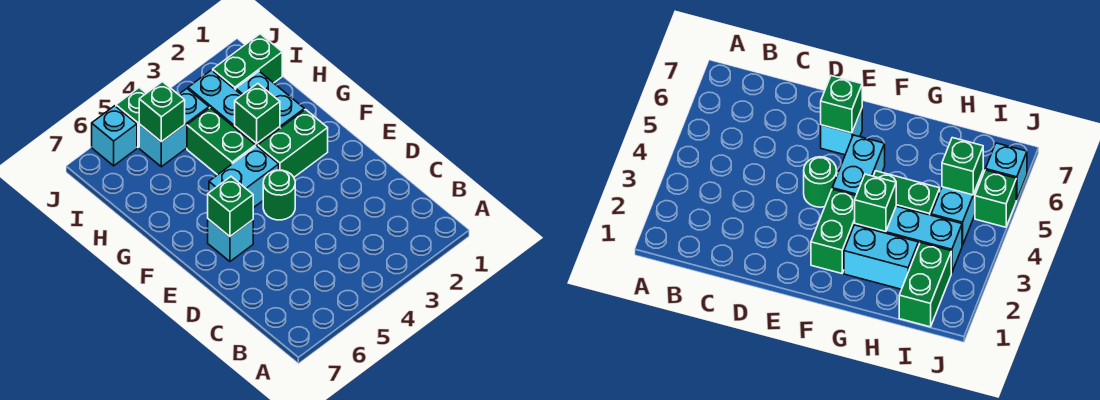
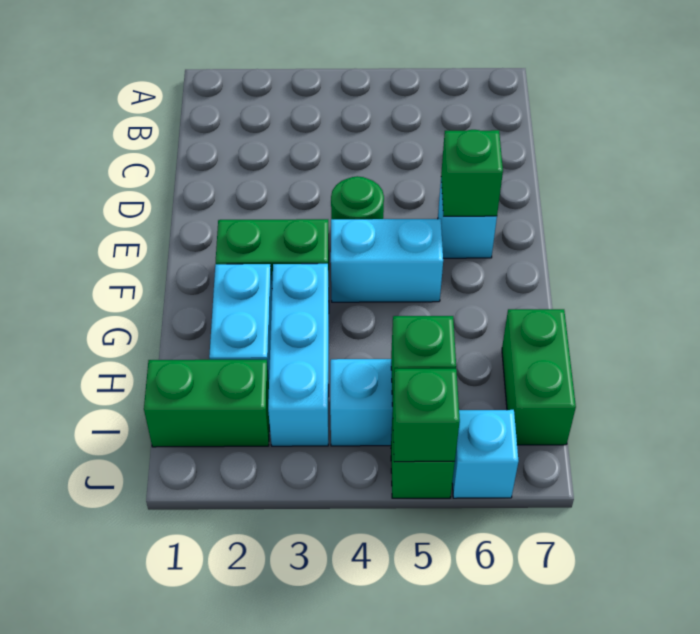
green 1x1 brick [235,84,280,144] -> green 1x1 brick moved to [393,369,460,462]
green 1x2 brick [187,108,256,175] -> green 1x2 brick moved to [502,309,576,445]

